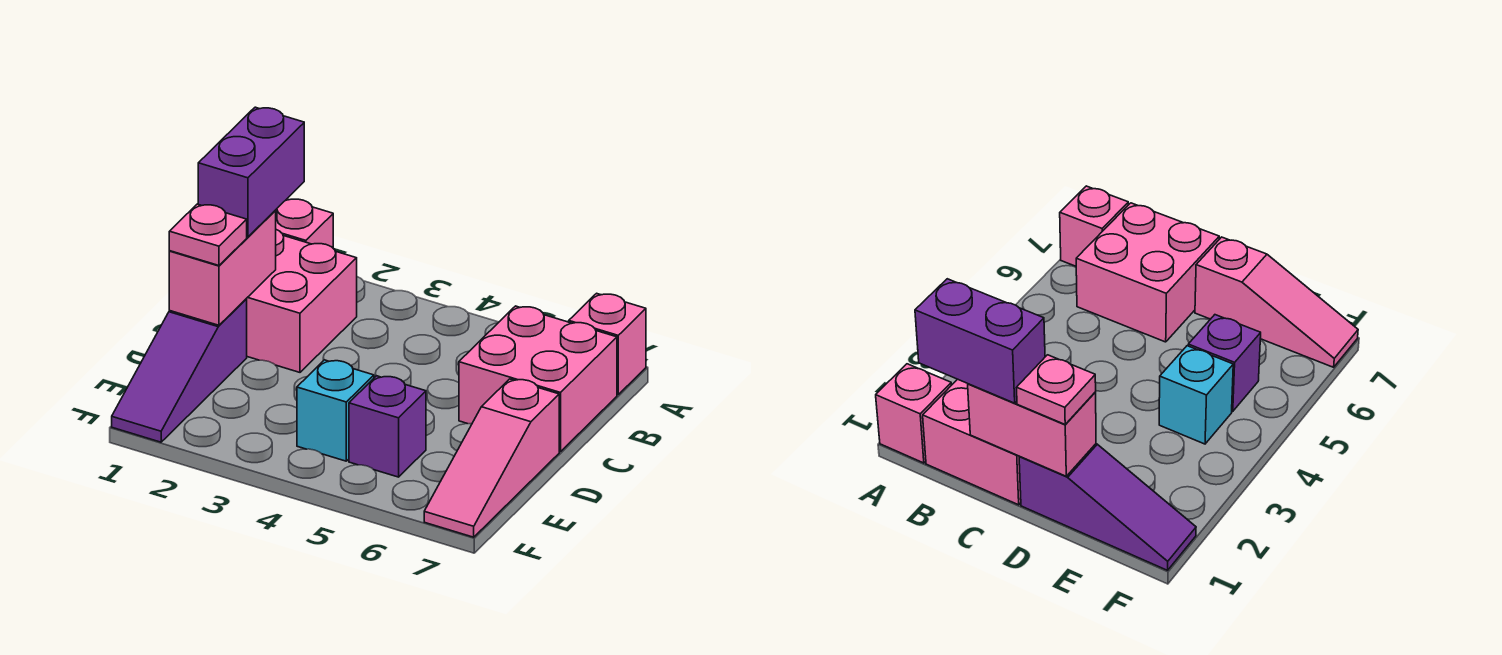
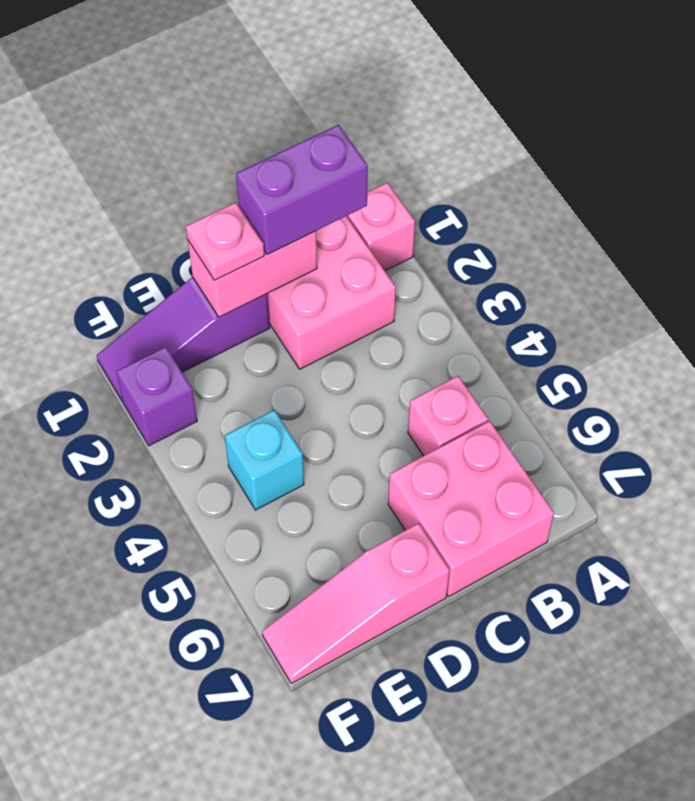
pink 1x1 brick [569,293,646,395] -> pink 1x1 brick moved to [408,376,488,456]
purple 1x1 brick [349,376,426,477] -> purple 1x1 brick moved to [116,347,197,446]

